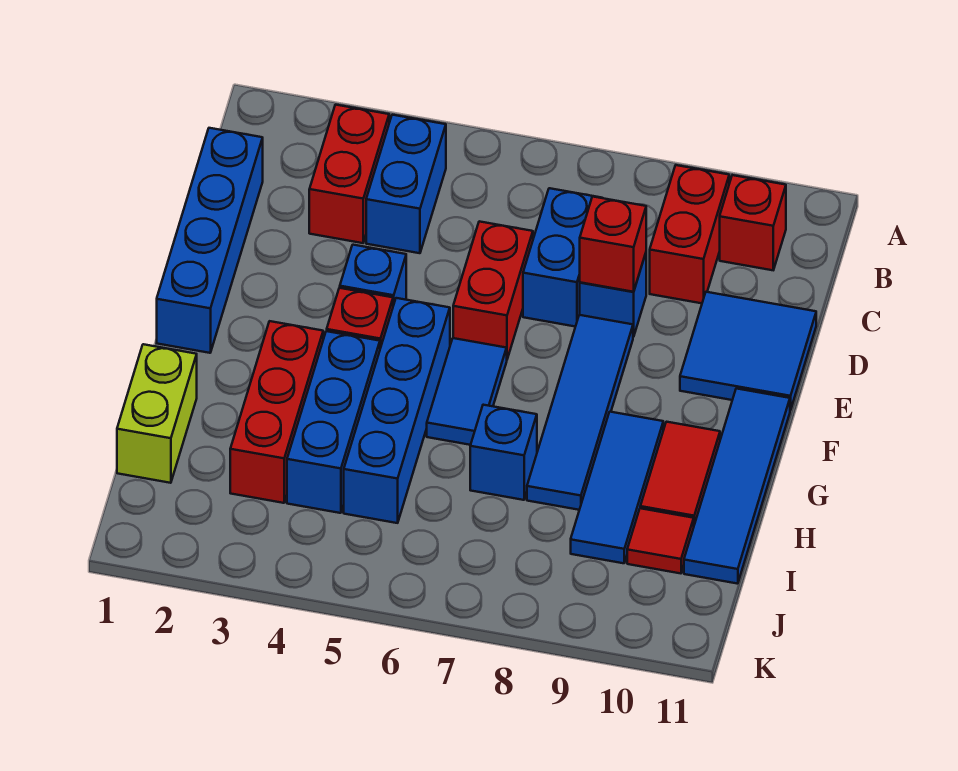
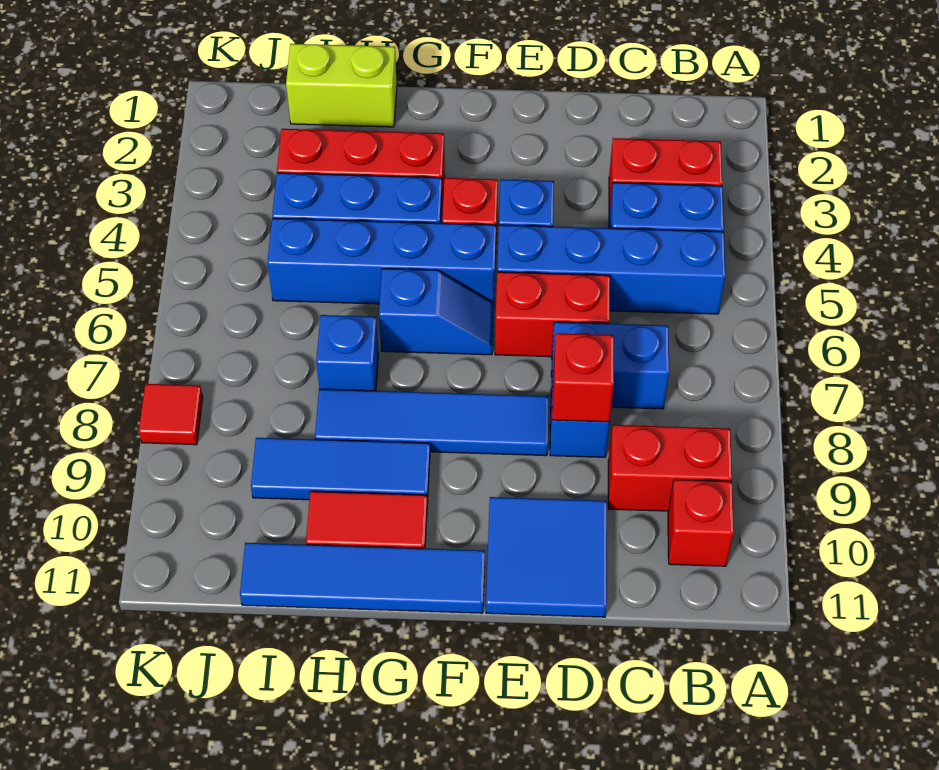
blue 1x4 brick [157,128,263,353] -> blue 1x4 brick moved to [497,225,725,314]
blue 1x2 tile [427,338,507,445] -> blue 1x2 slope [379,269,494,355]
red 1x1 tile [627,508,694,573] -> red 1x1 tile moved to [139,384,203,445]

